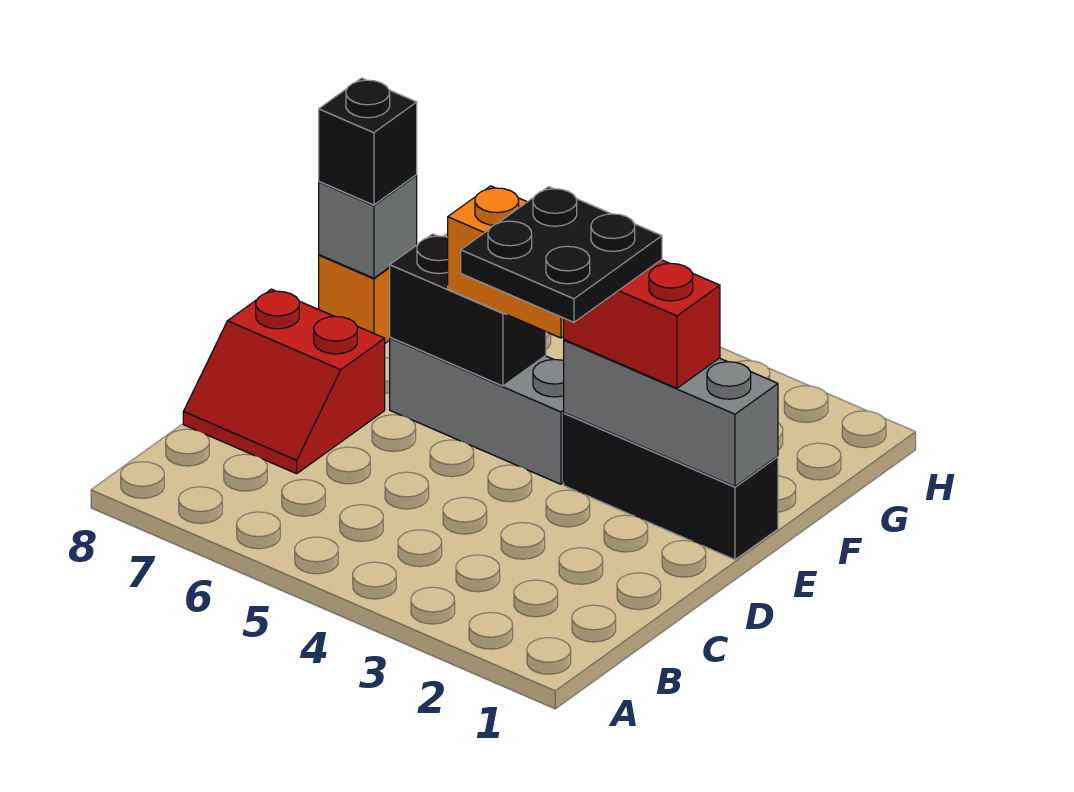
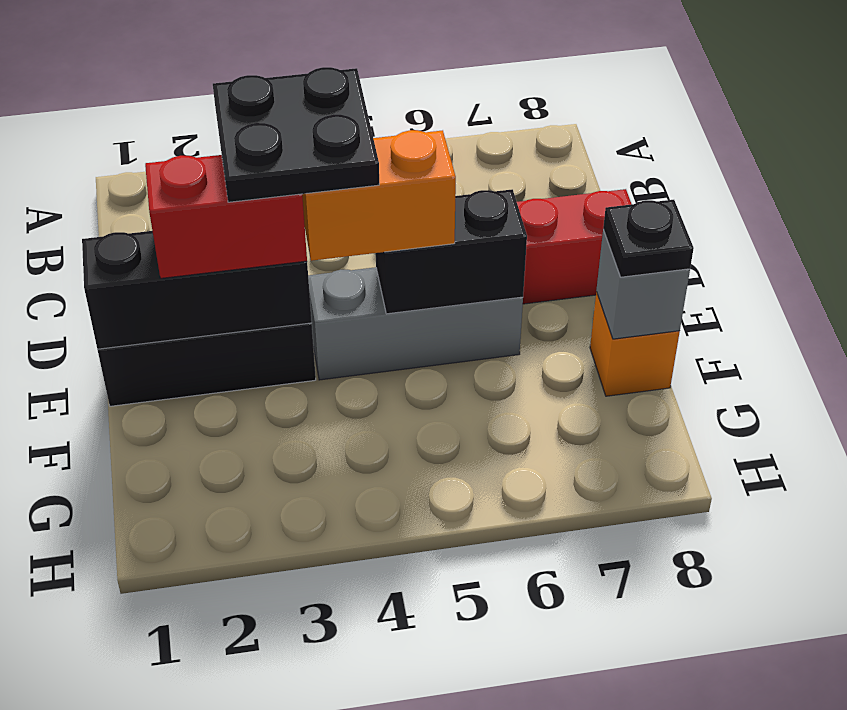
grey 1x3 brick [564,340,778,486] -> black 1x3 brick [82,231,312,349]
black 1x1 brick [319,78,417,205] -> black 1x1 plate [603,200,694,277]

